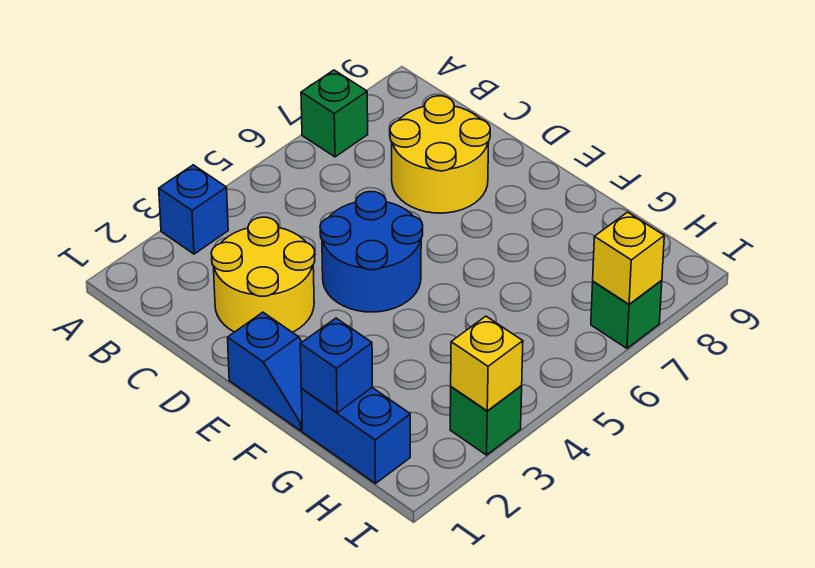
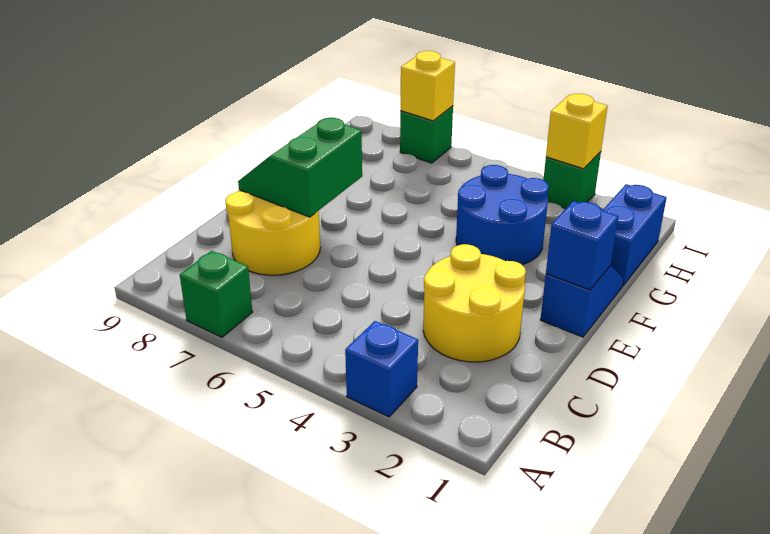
blue 2x2 round brick [320,192,423,312] -> blue 2x2 round brick moved to [456,165,549,265]
none -> green 2x2 slope [238,118,362,217]
blue 1x1 brick [300,318,372,413] -> blue 1x1 brick moved to [546,201,618,290]

